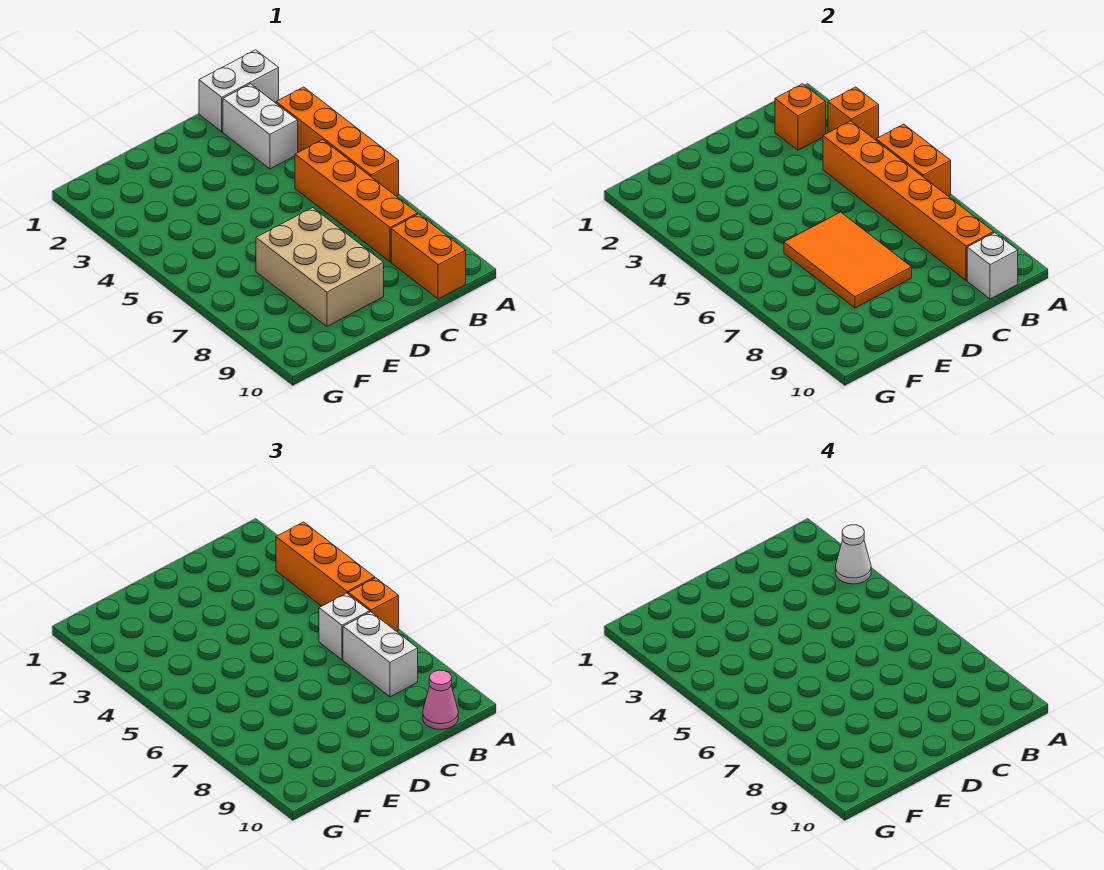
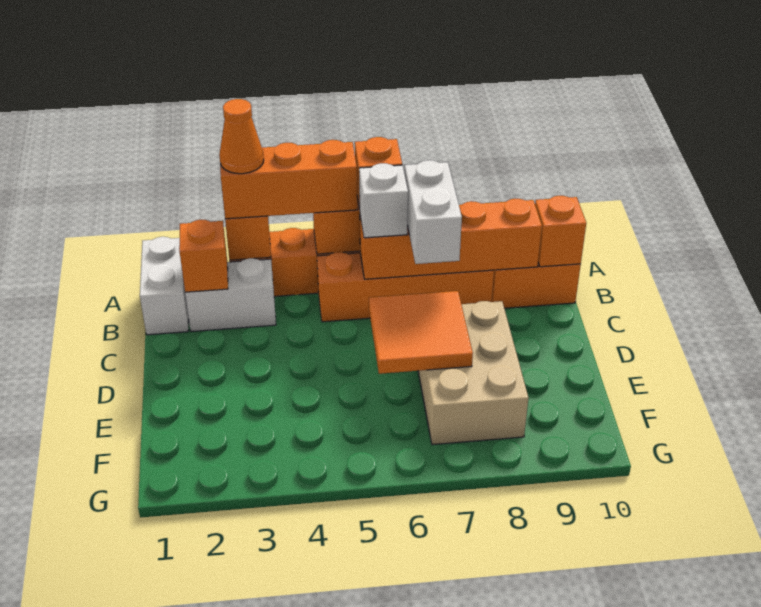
white 1x1 cone [835,525,871,584] -> orange 1x1 cone [219,99,264,174]
orange 1x6 brick [823,121,994,280] -> orange 1x4 brick [360,199,542,279]
white 1x2 brick [343,612,418,697] -> white 1x2 brick turned to [405,160,462,264]
white 1x1 brick [967,233,1018,299] -> orange 1x1 brick [535,196,586,267]
pink 1x1 cone [423,670,458,729] -> none
orange 2x3 tile [784,212,912,308] -> orange 2x2 tile [369,291,473,374]
tan 2x3 brick [256,208,384,326] -> tan 2x3 brick turned to [418,301,528,445]

